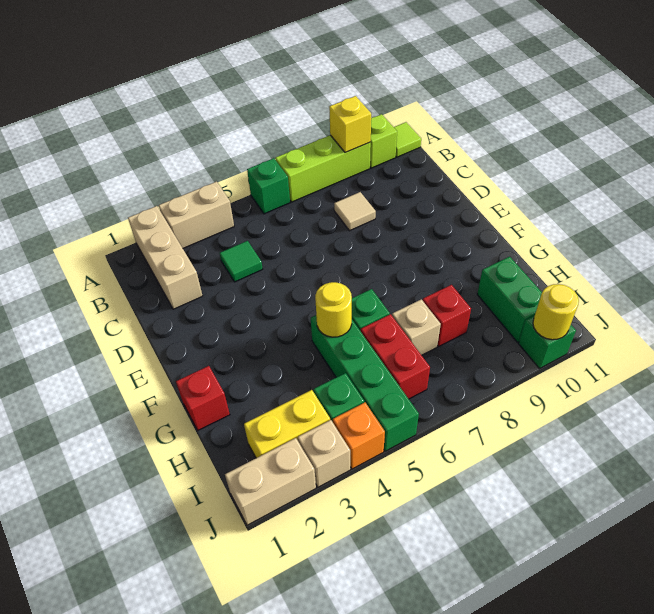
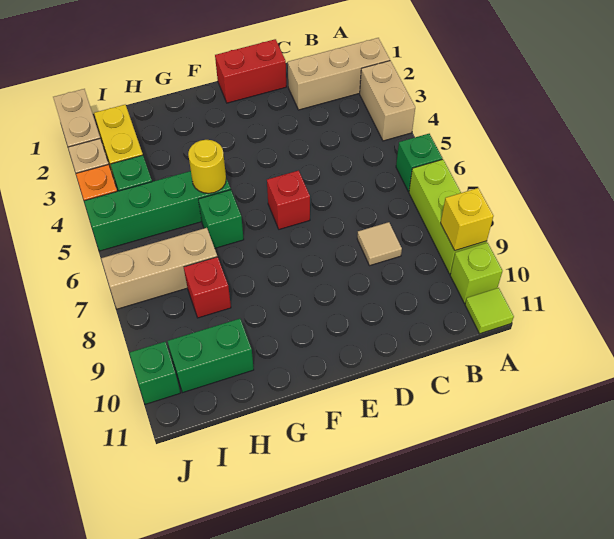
green 1x1 tile [220,241,263,282] -> none
red 1x1 brick [176,366,230,430] -> red 1x1 brick moved to [267,170,310,229]
red 1x2 brick [361,314,430,399] -> red 1x2 brick moved to [215,39,286,103]
tan 1x1 brick [392,299,441,355] -> tan 1x3 brick [101,228,217,309]
yellow 1x1 round brick [533,284,579,340] -> none

